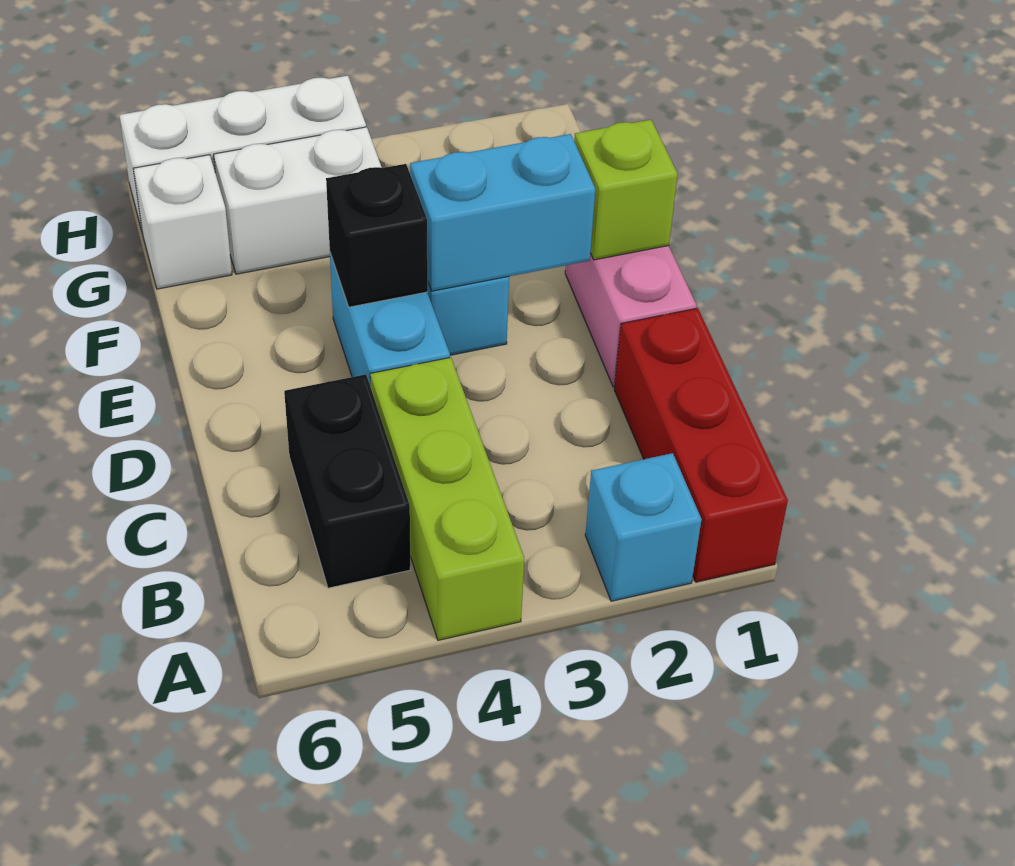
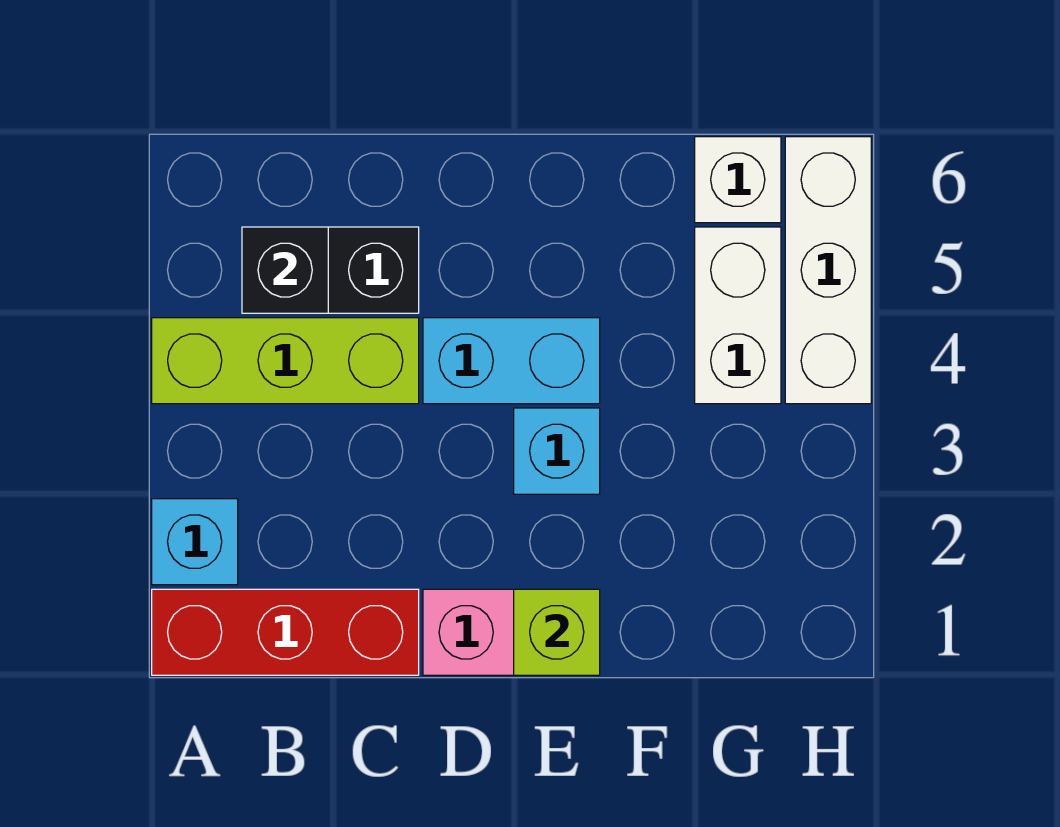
cyan 1x2 brick [410,134,595,291] -> none
black 1x1 brick [326,164,428,307] -> black 1x1 brick moved to [242,227,328,313]

